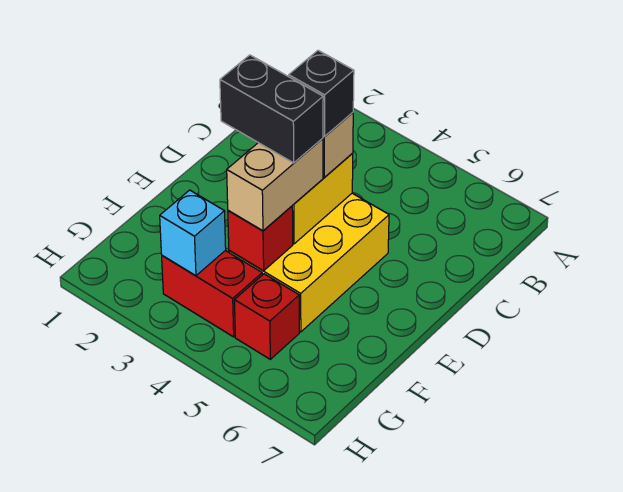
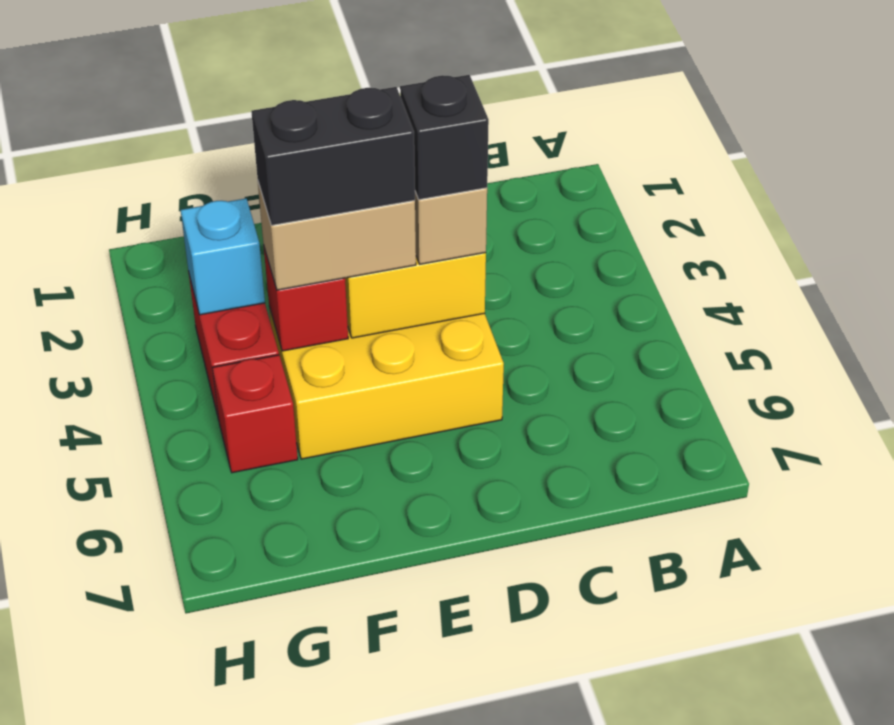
black 1x2 brick [220,55,323,163] -> black 1x2 brick turned to [251,87,415,225]

